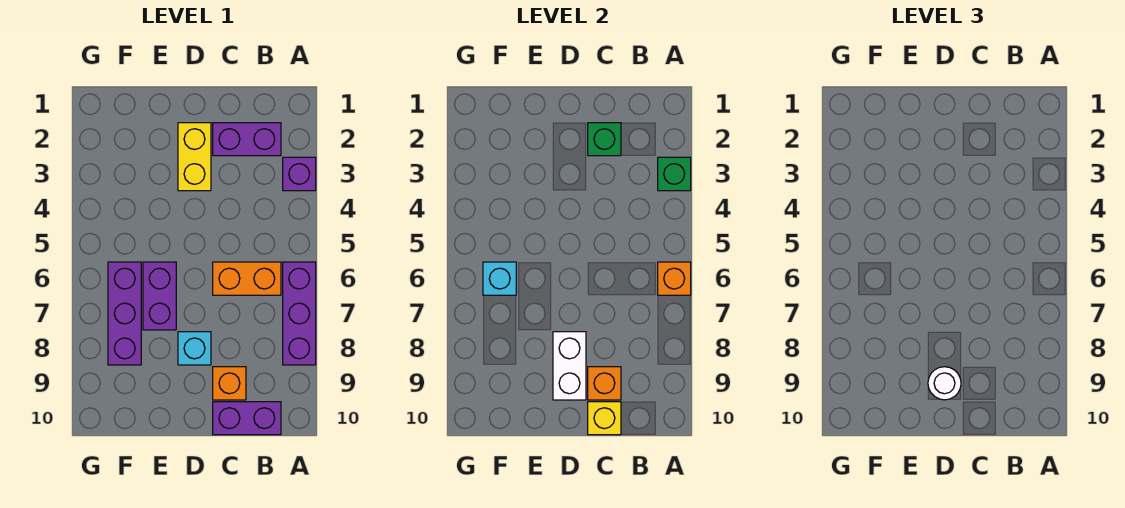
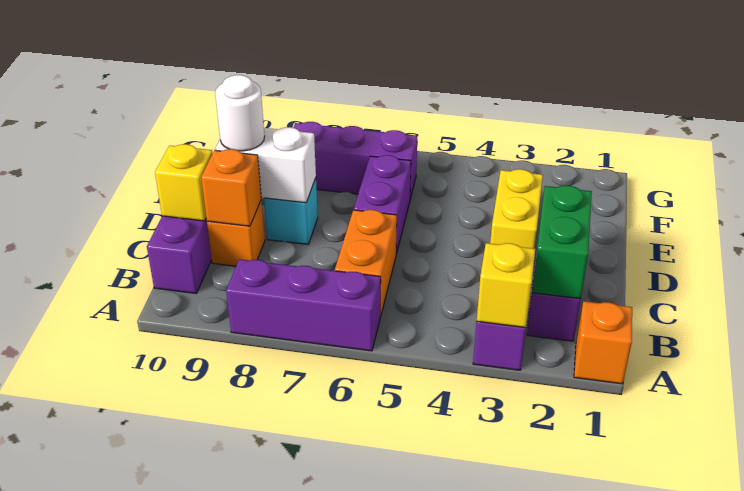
green 1x1 brick [658,157,691,191] -> yellow 1x1 brick [477,243,535,328]
orange 1x1 brick [658,262,691,295] -> orange 1x1 brick moved to [574,301,632,384]
green 1x1 brick [588,123,621,156] -> green 1x2 brick [532,185,592,299]
yellow 1x2 brick [178,123,211,191] -> yellow 1x2 brick turned to [490,169,543,249]
purple 1x2 brick [143,262,176,330] -> purple 1x2 brick turned to [354,155,411,254]
cyan 1x1 brick [483,262,516,295] -> none

